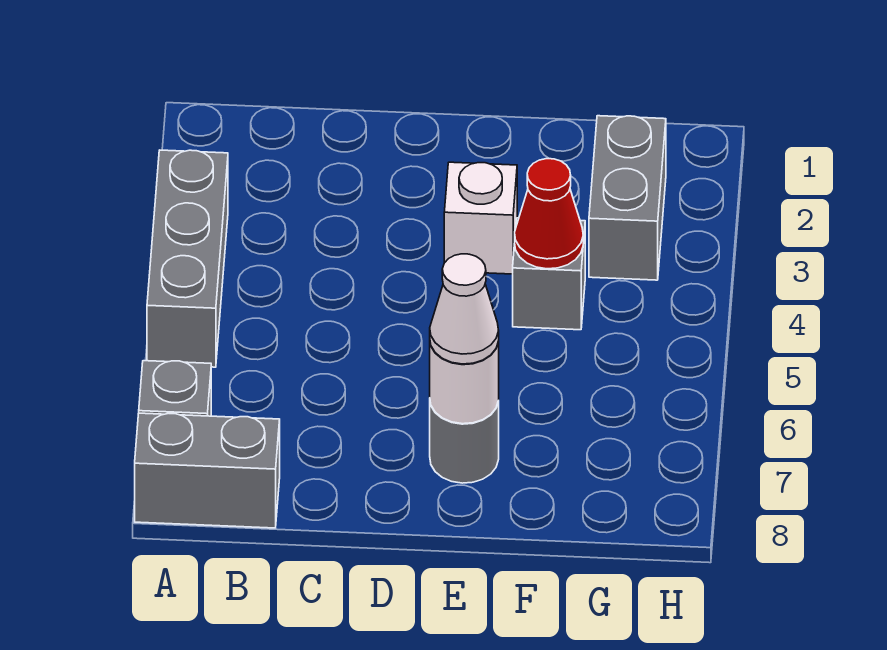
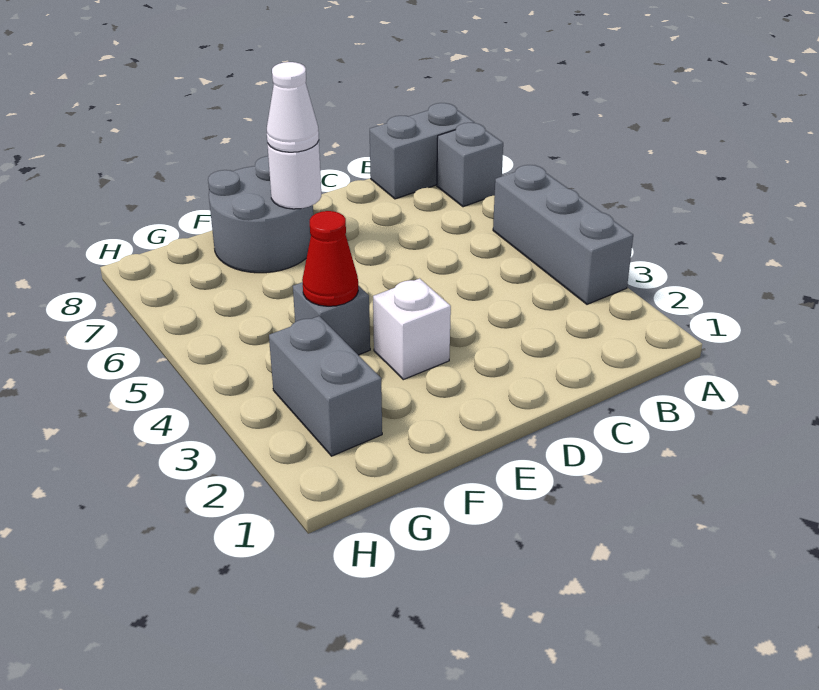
grey 1x1 round brick [430,401,499,483] -> grey 2x2 round brick [208,156,313,273]

